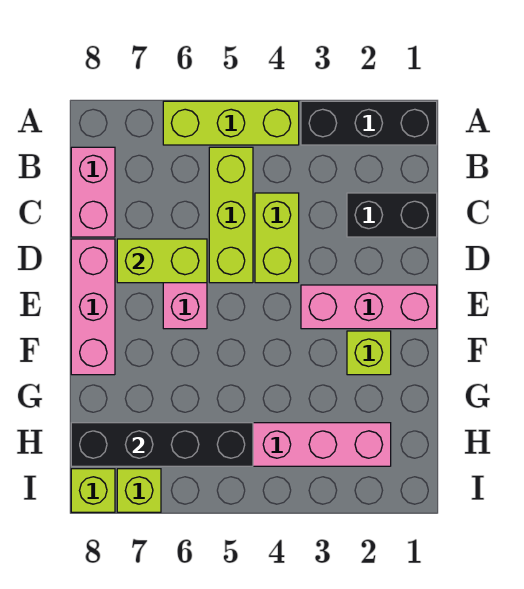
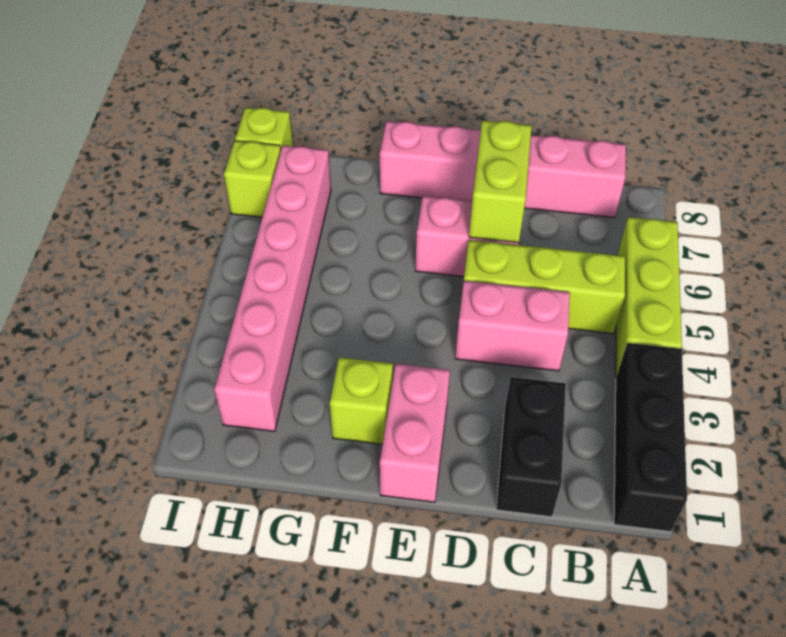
lime 1x2 brick [255,193,299,283] -> pink 1x2 brick [455,281,570,371]
pink 1x3 brick [301,285,437,329] -> pink 1x2 brick [380,364,450,502]
black 1x4 brick [71,423,253,466] -> none

